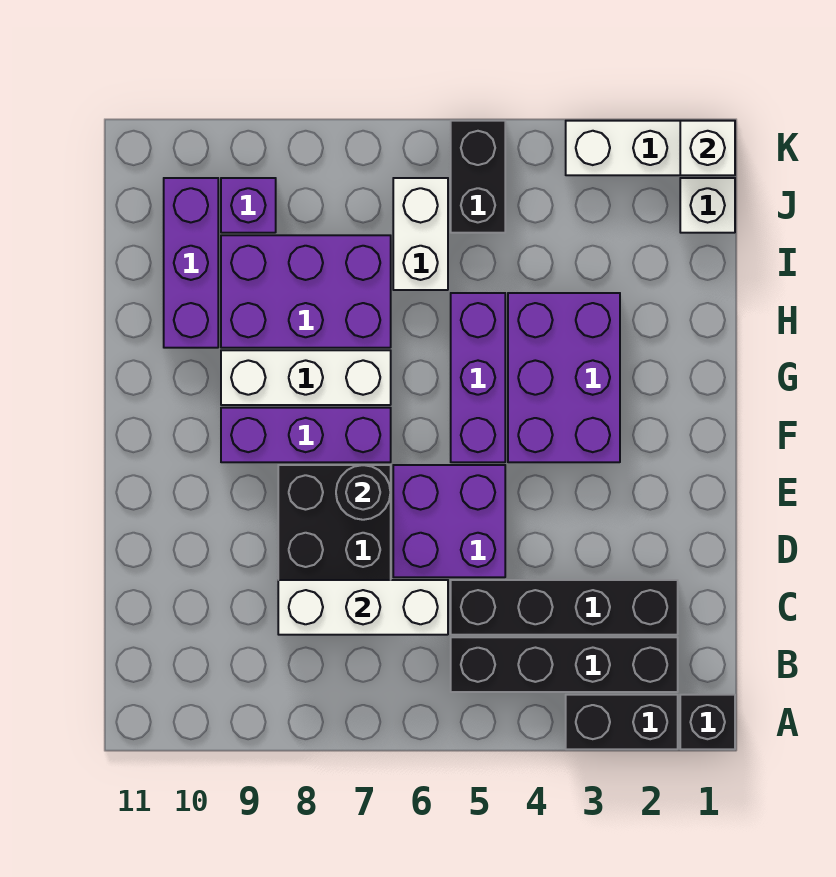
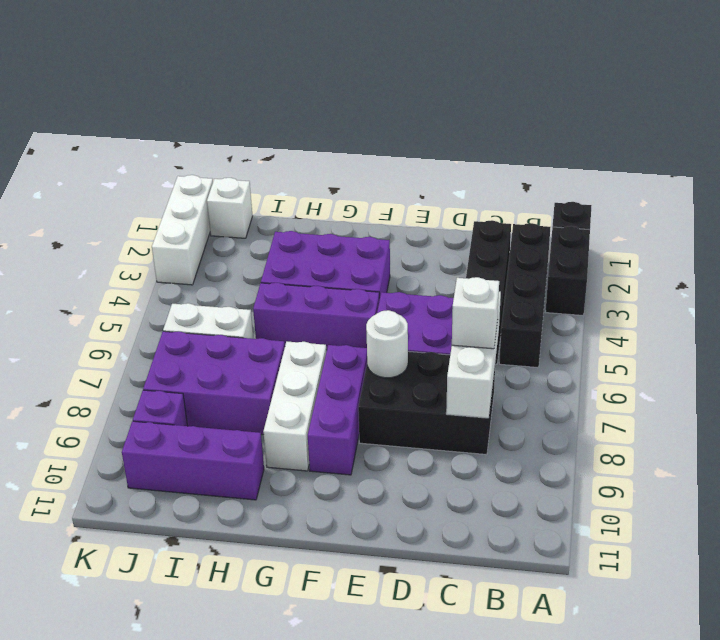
black 1x1 round brick [336,465,390,520] -> white 1x1 round brick [366,310,408,378]
purple 2x3 brick [221,235,391,348] -> purple 2x3 brick turned to [143,331,285,435]
black 1x2 brick [451,121,505,233] -> none
white 1x1 brick [680,121,735,175] -> white 1x1 brick moved to [452,277,499,349]

